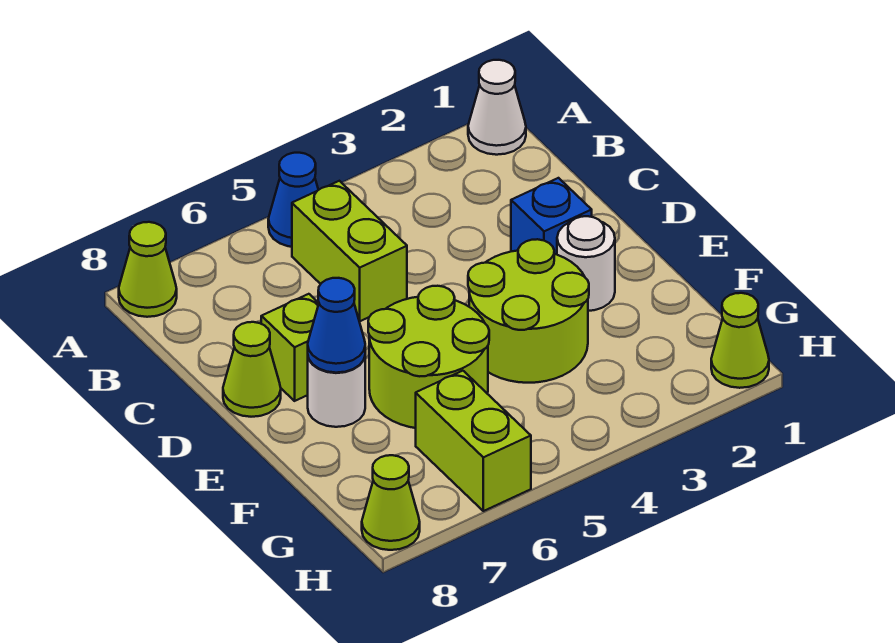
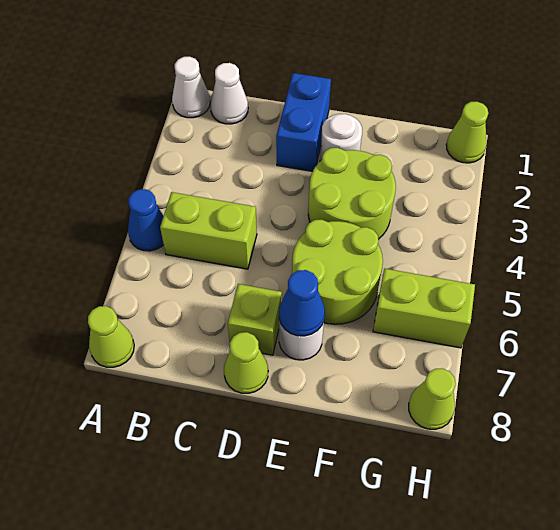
none -> white 1x1 cone [210,63,248,124]
blue 1x1 brick [511,178,592,254] -> blue 1x2 brick [276,73,331,171]

